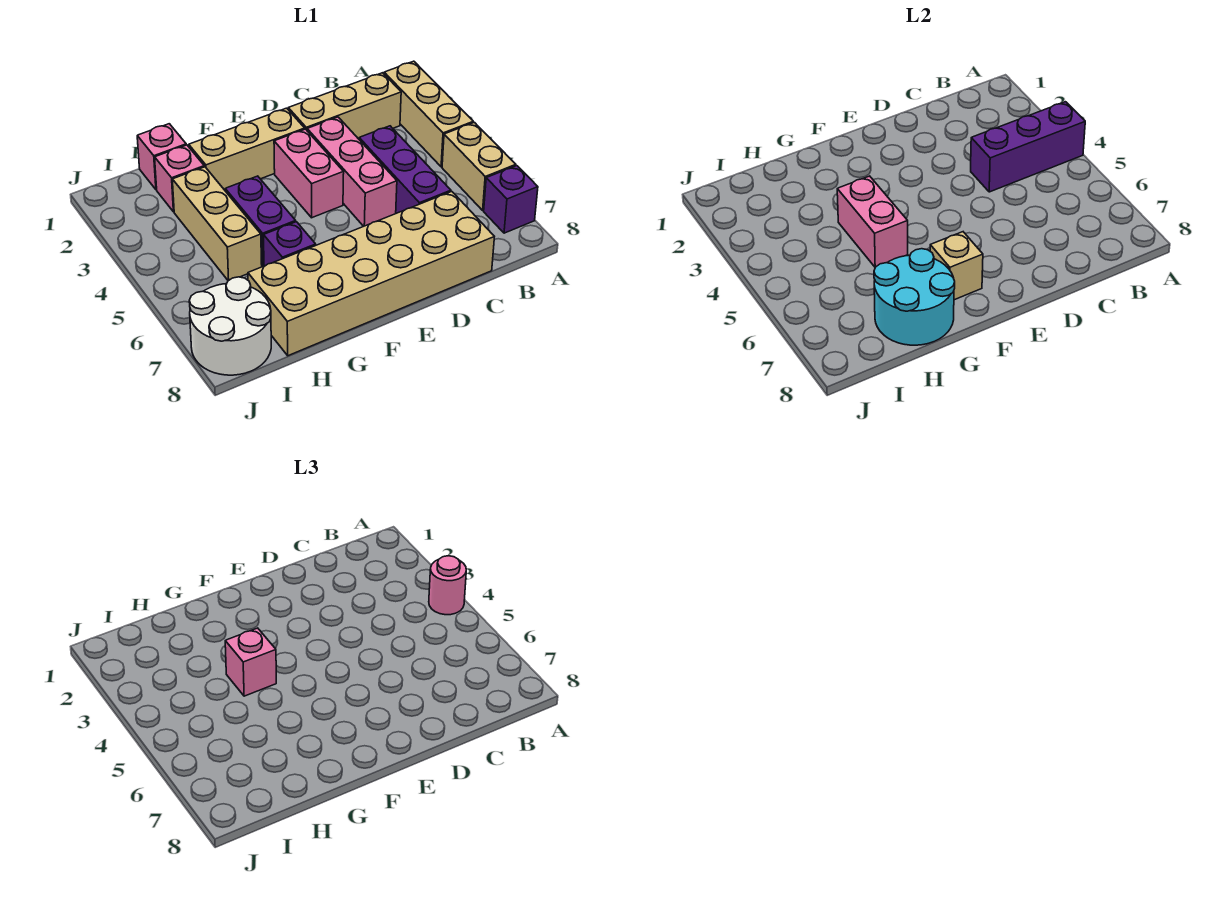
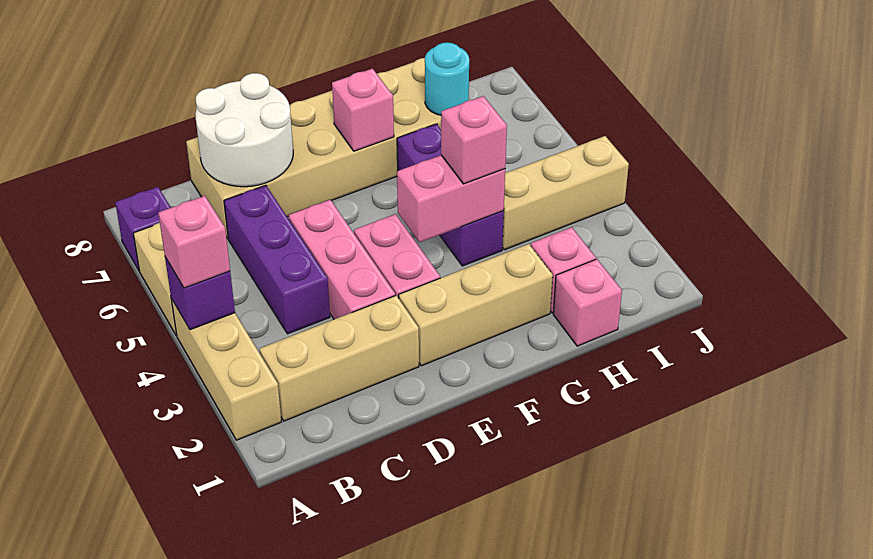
purple 1x3 brick [971,102,1085,192] -> purple 1x1 brick [165,257,235,330]
pink 1x1 round brick [429,556,466,615] -> pink 1x1 brick [158,196,230,288]
tan 1x1 brick [930,232,983,300] -> pink 1x1 brick [332,69,394,151]
pink 1x2 brick [837,176,908,267] -> pink 1x2 brick turned to [397,155,505,242]
cyan 2x2 round brick [874,249,955,345] -> cyan 1x1 round brick [425,42,469,115]
tan 1x3 brick [172,167,262,281] -> tan 1x3 brick turned to [502,136,629,250]
white 2x2 round brick [189,277,271,375] -> white 2x2 round brick moved to [195,73,293,187]

